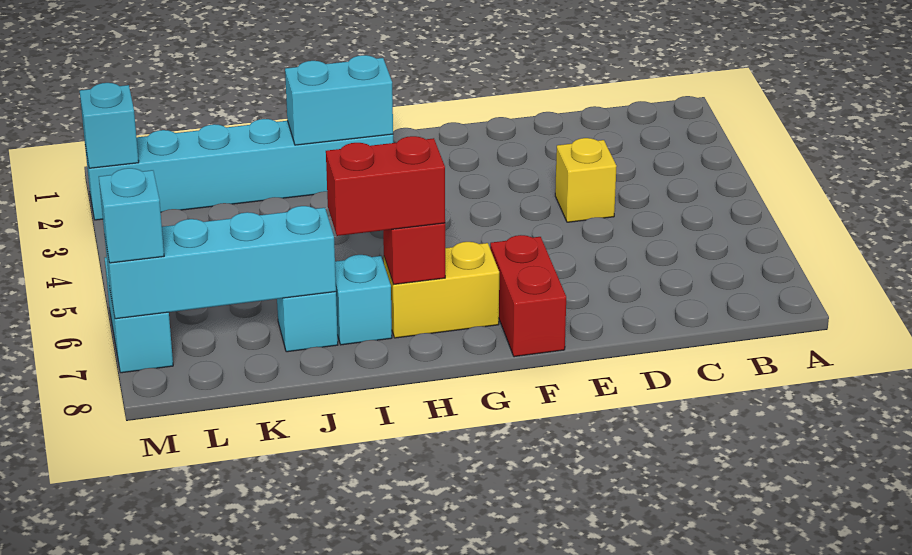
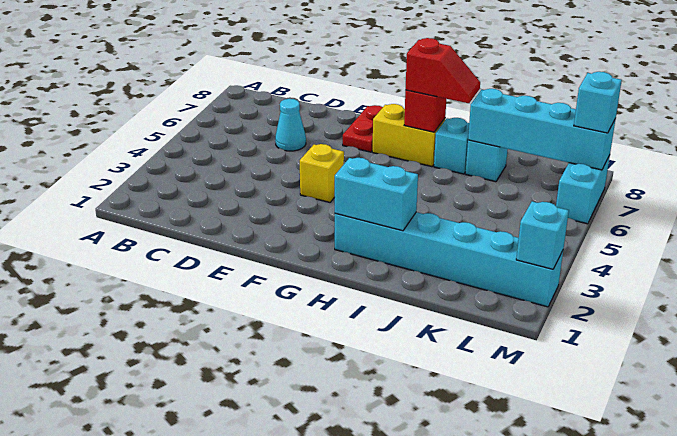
yellow 1x1 brick [555,138,617,222] -> yellow 1x1 brick moved to [300,144,344,202]
none -> cyan 1x1 cone [275,99,306,151]
red 1x2 brick [490,235,566,357] -> red 1x2 plate [343,105,383,152]
red 1x2 brick [326,136,445,236] -> red 1x2 slope [406,38,480,103]

